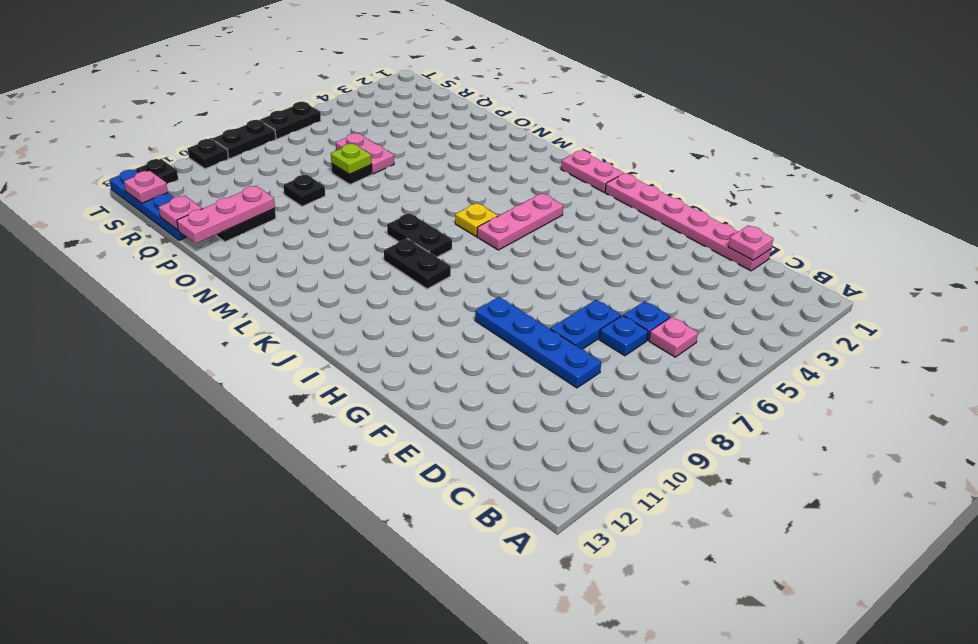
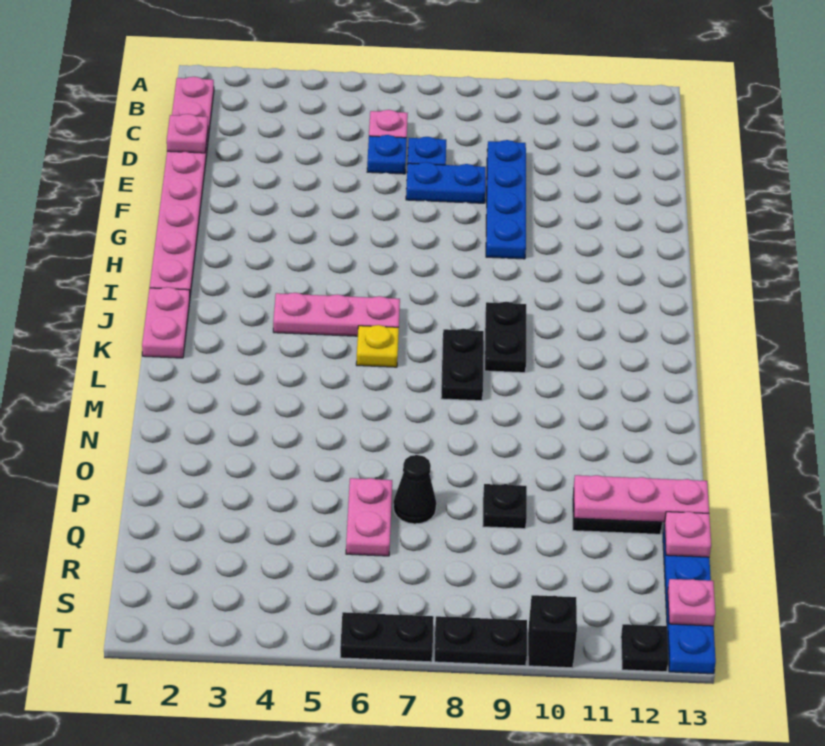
pink 1x6 plate [605,173,771,271] -> pink 1x8 plate [150,77,214,295]
black 1x1 plate [331,164,372,184] -> black 1x1 cone [393,455,436,524]
lime 1x1 plate [331,144,371,174] -> none
black 1x1 plate [188,139,228,169] -> black 1x1 brick [528,595,577,668]

